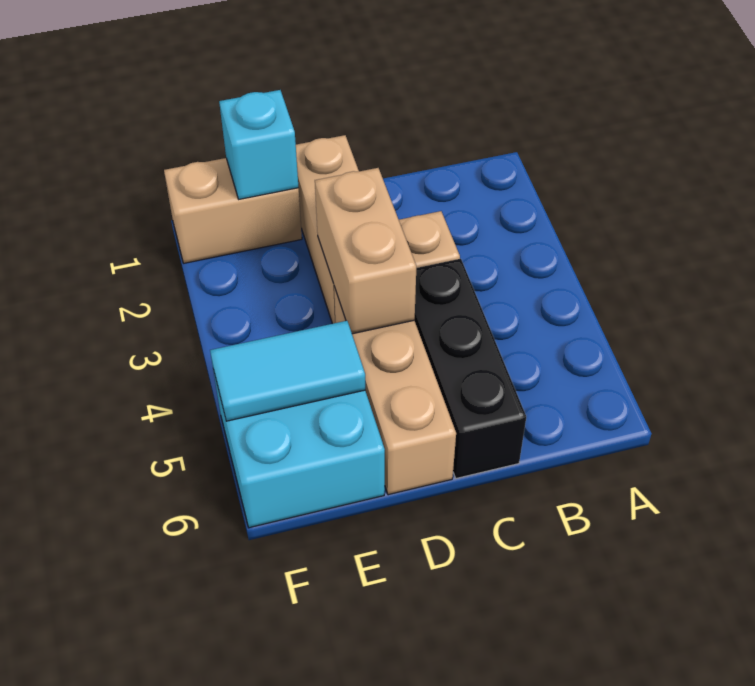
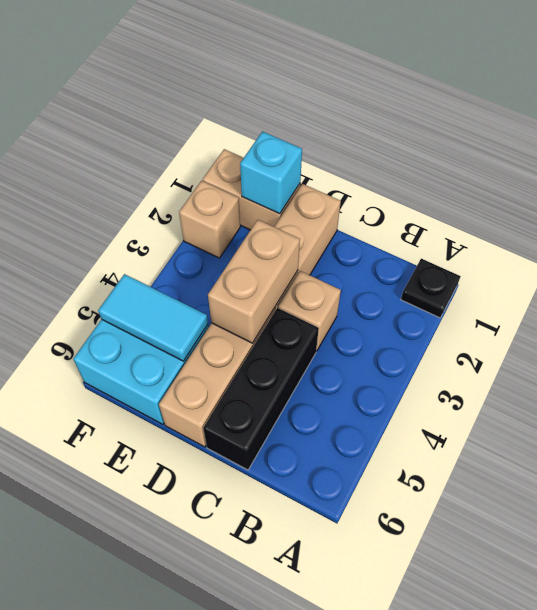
none -> black 1x1 plate [401,259,461,318]
none -> tan 1x1 brick [179,181,240,258]

